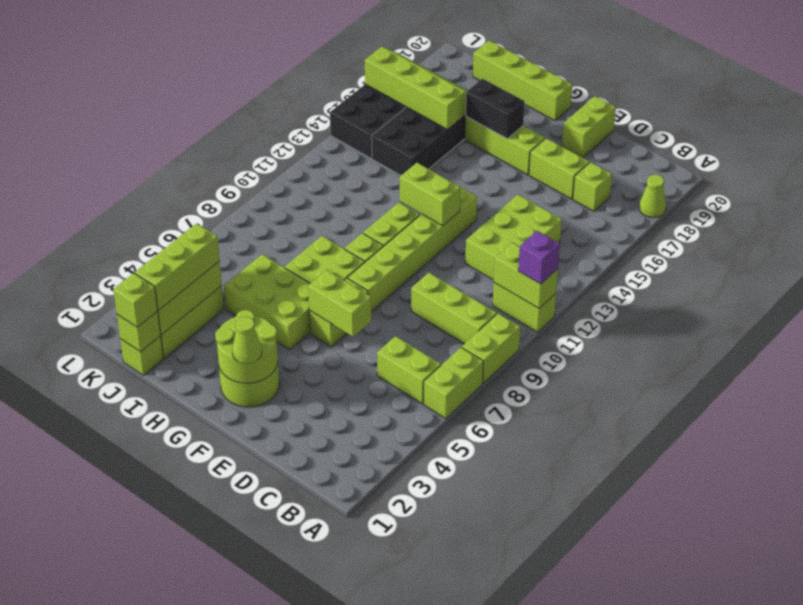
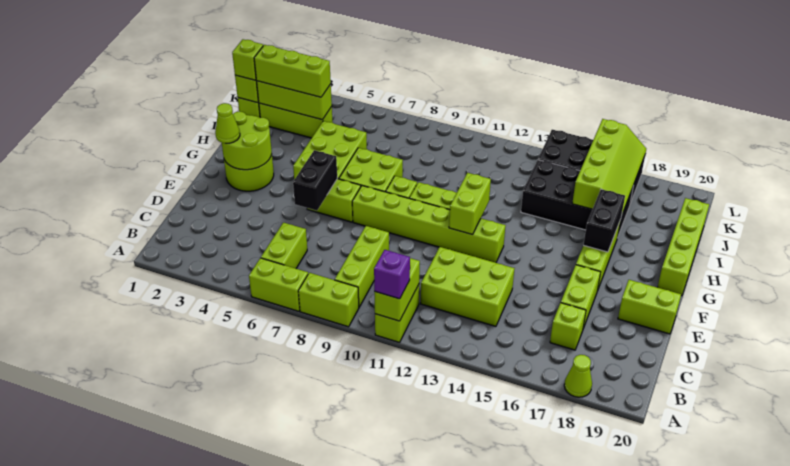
lime 1x2 brick [308,270,371,337] -> black 1x2 brick [293,150,337,211]

